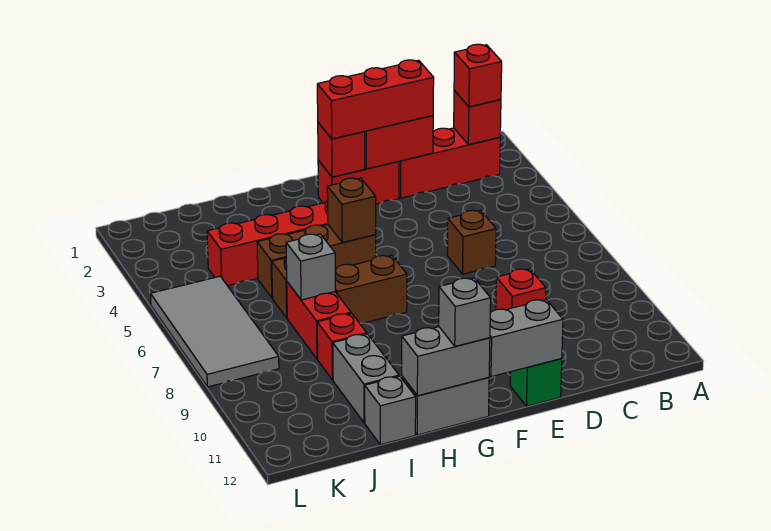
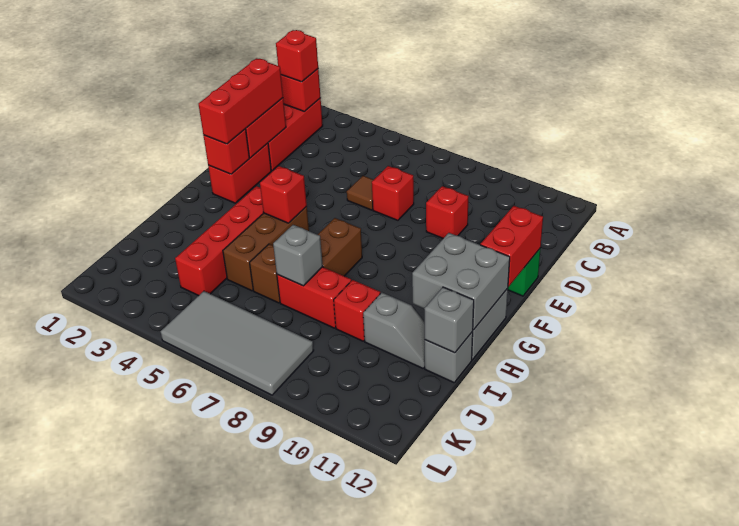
brown 1x1 brick [447,210,496,274] -> brown 1x1 tile [347,176,373,210]
none -> red 1x1 brick [372,166,414,220]
grey 1x2 brick [489,300,563,377] -> red 1x2 brick [480,206,543,287]
brown 1x1 brick [327,178,376,242] -> red 1x1 brick [260,166,307,223]
grey 1x2 brick [402,327,490,396] -> grey 2x2 brick [412,233,510,330]
grey 1x1 brick [439,278,491,346] -> grey 1x1 brick moved to [424,287,474,353]
grey 1x2 brick [333,334,399,423] -> grey 1x2 slope [363,293,425,368]

